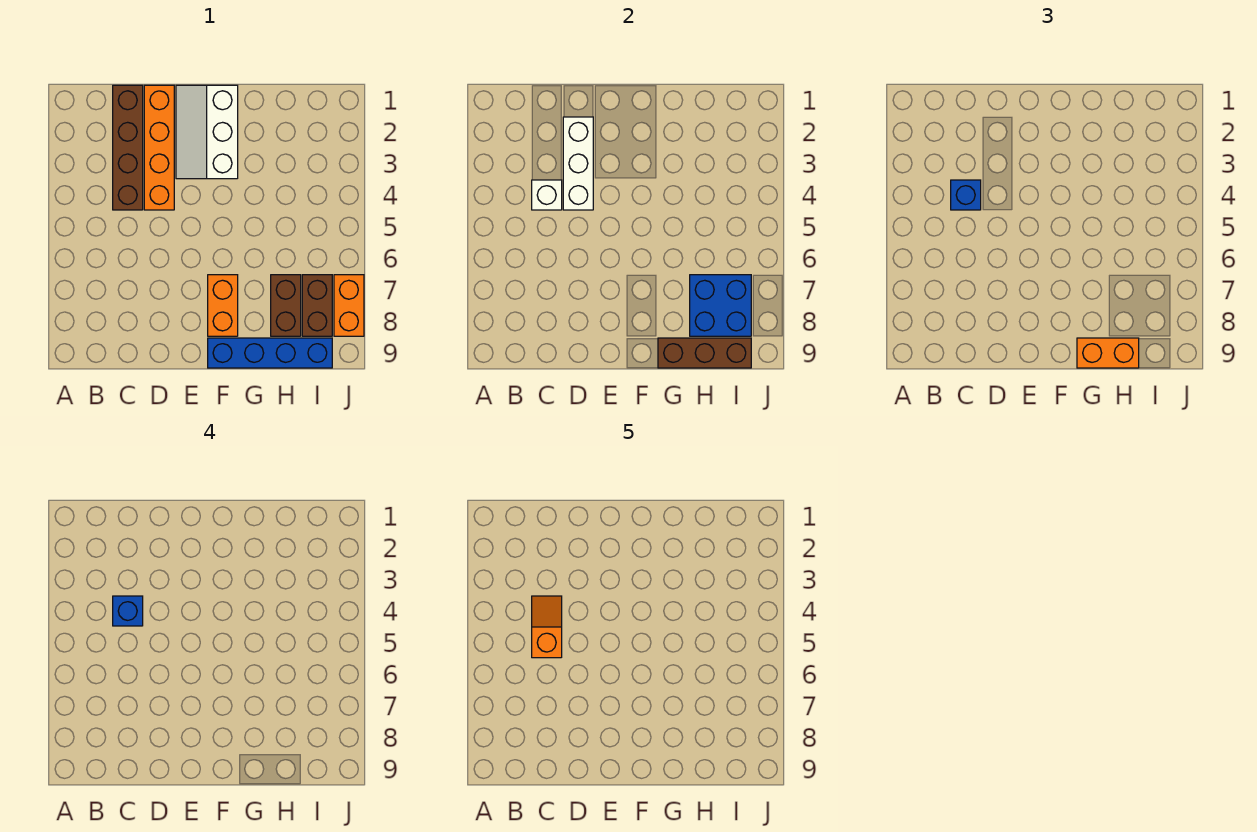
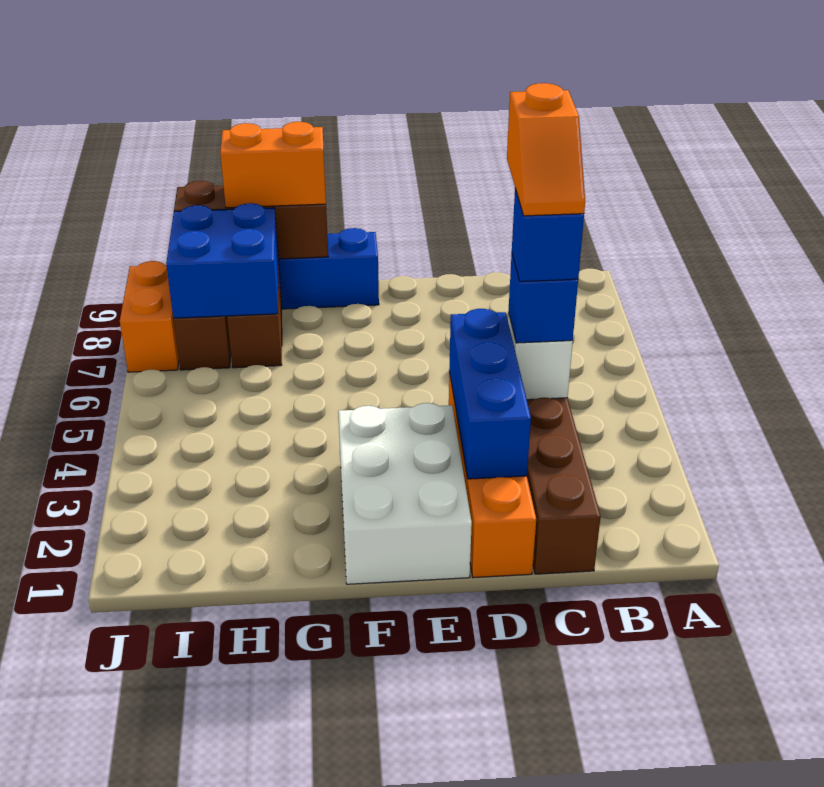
white 1x3 brick [563,117,593,210] -> blue 1x3 brick [449,309,531,479]
white 2x3 slope [176,85,238,179] -> white 2x3 brick [338,403,472,584]
orange 1x2 brick [208,275,238,336] -> none

